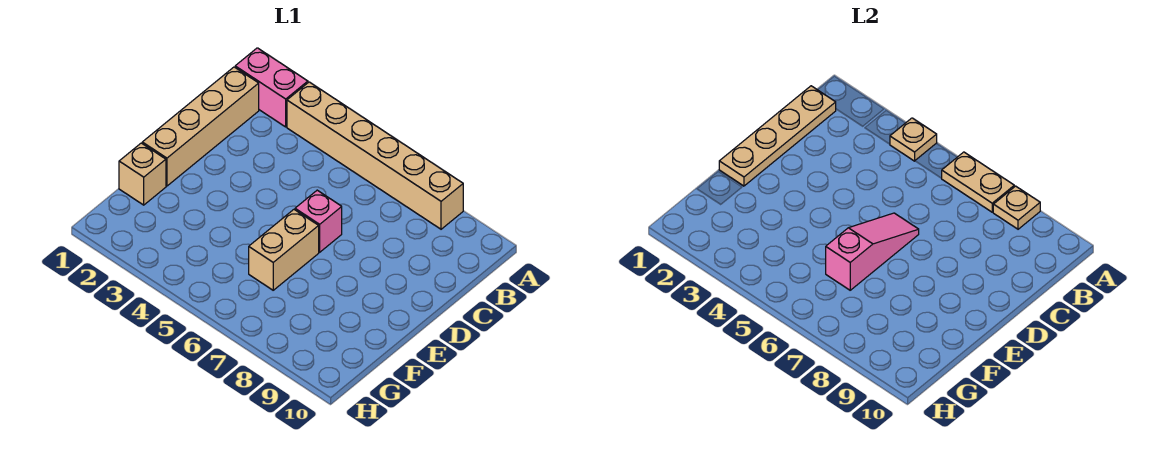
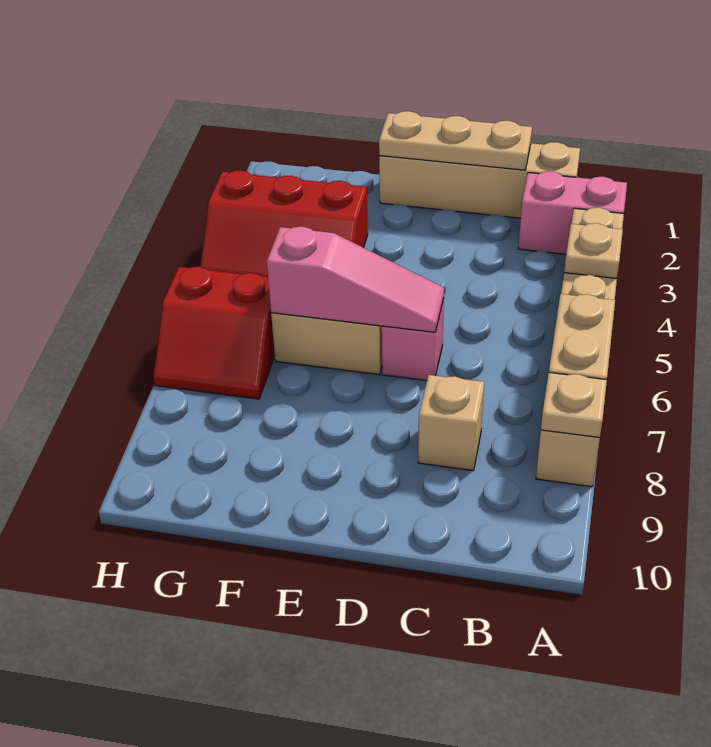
pink 1x2 brick [235,48,308,127] -> pink 1x2 brick turned to [518,171,627,254]
tan 1x4 plate [719,86,836,186] -> tan 1x3 plate [379,111,532,170]
tan 1x1 brick [119,143,166,205] -> tan 1x1 brick moved to [418,375,484,471]
none -> red 2x3 slope [200,170,368,277]
none -> red 2x2 slope [153,267,275,399]

